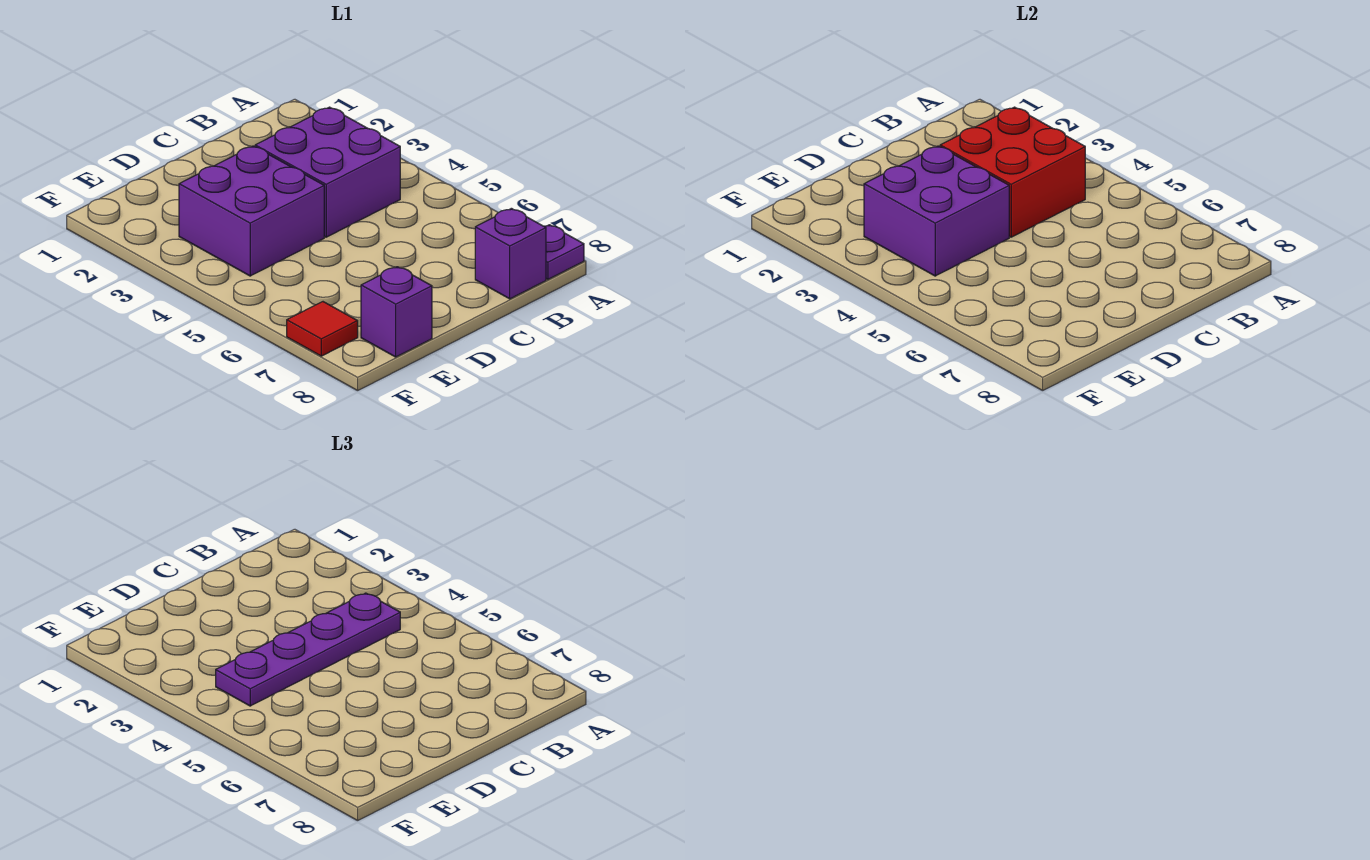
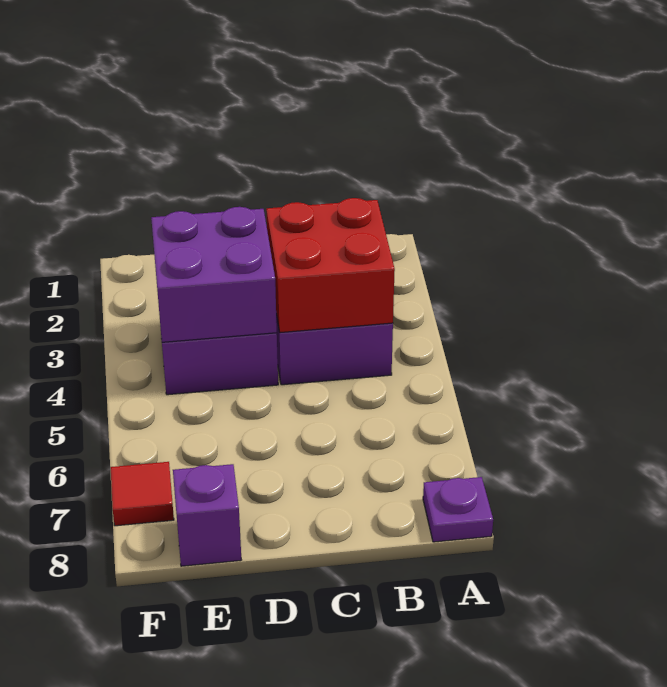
purple 1x4 plate [216,593,400,706] -> none
purple 1x1 brick [475,208,546,299] -> none

